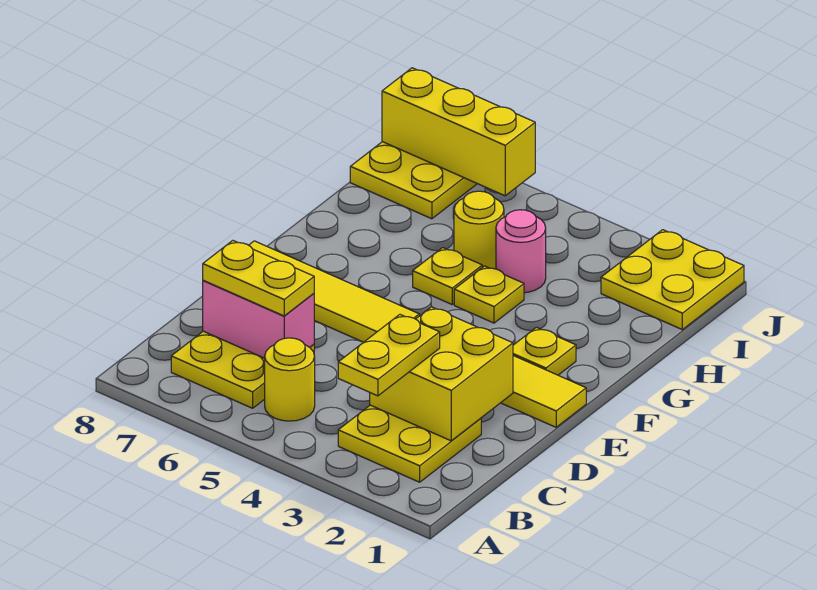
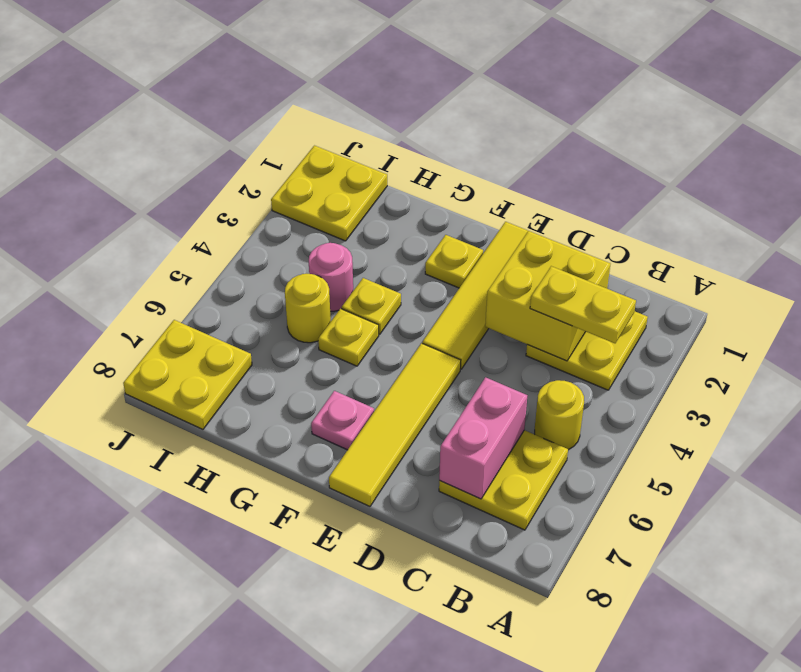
yellow 1x2 plate [203,241,314,316] -> none
none -> pink 1x1 plate [311,391,374,450]
yellow 1x3 brick [382,68,535,196] -> none

